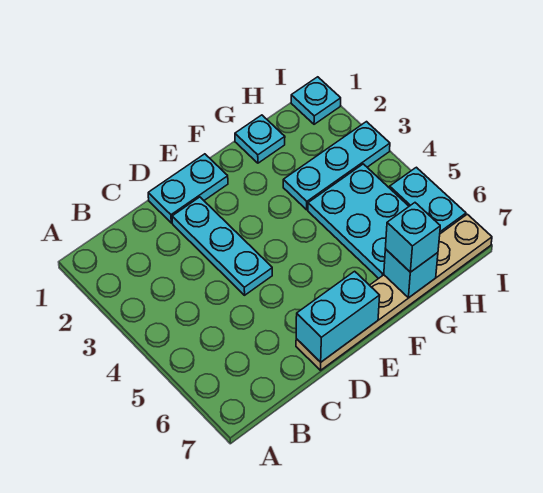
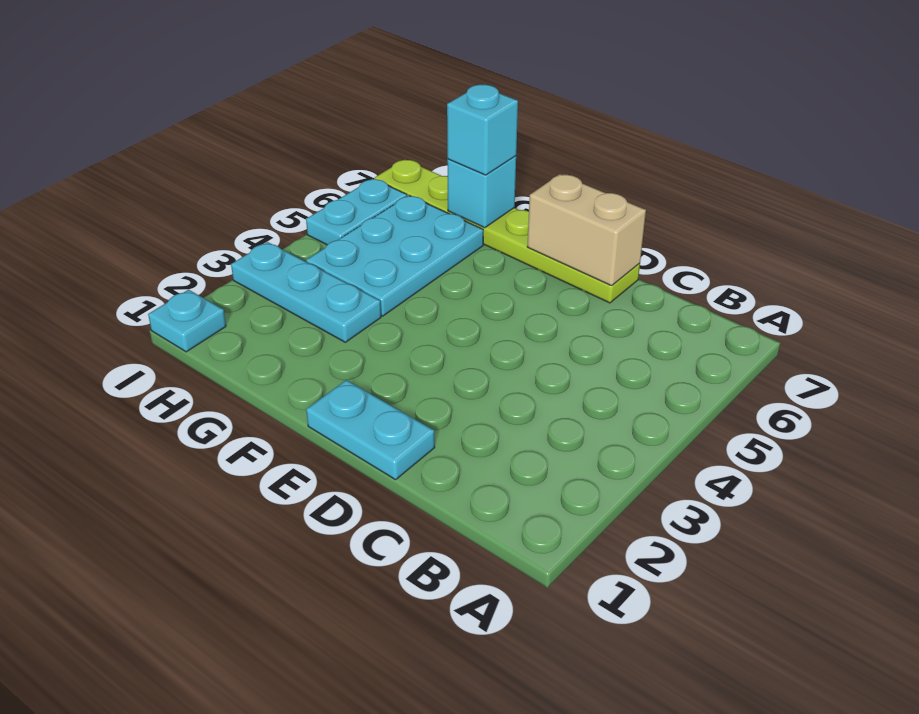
cyan 1x3 plate [172,197,272,295] -> none
tan 1x6 plate [296,214,492,370] -> lime 1x6 plate [374,160,640,303]
cyan 1x2 brick [296,271,380,362] -> tan 1x2 brick [527,174,646,286]
cyan 1x1 plate [235,115,285,163] -> none

